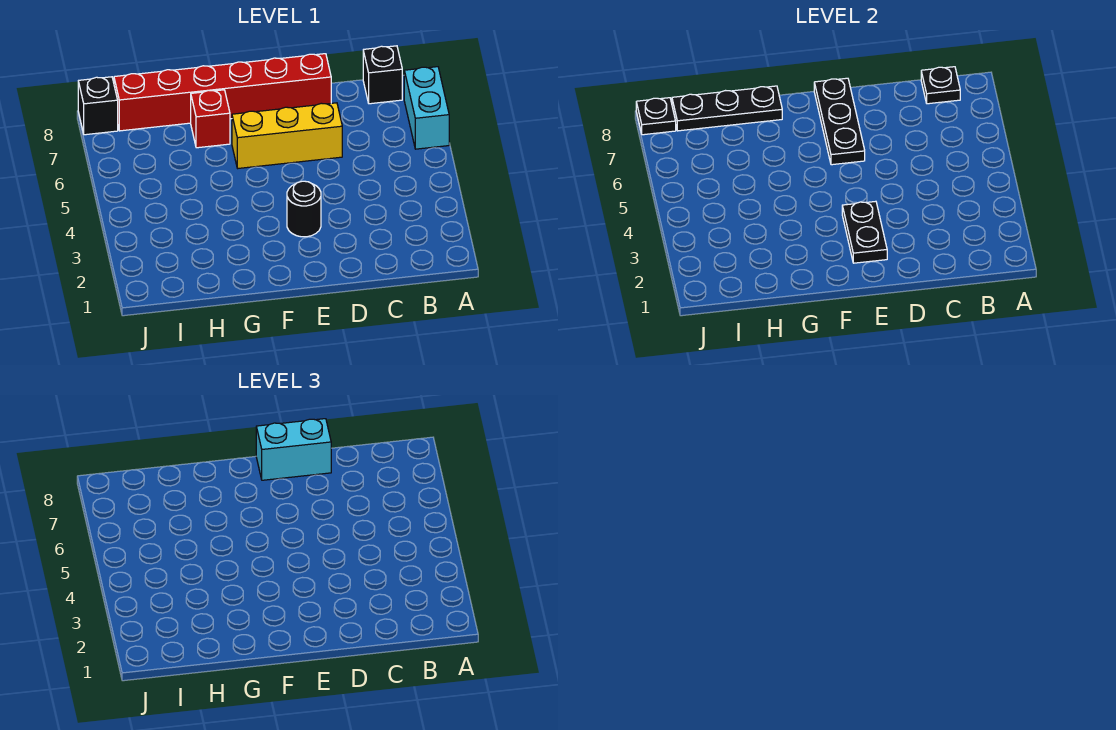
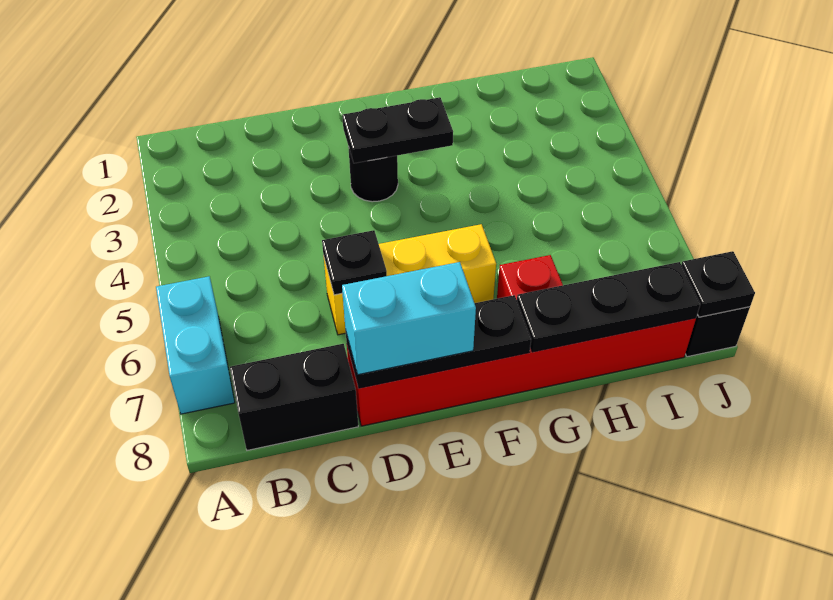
black 1x1 brick [363,46,402,104] -> black 1x2 brick [230,344,358,450]
black 1x1 plate [921,67,960,104] -> black 1x1 plate moved to [322,230,387,295]
black 1x2 plate [842,201,887,263] -> black 1x2 plate turned to [342,97,453,163]
black 1x3 plate [814,78,865,165] -> black 1x3 plate turned to [346,295,531,388]

